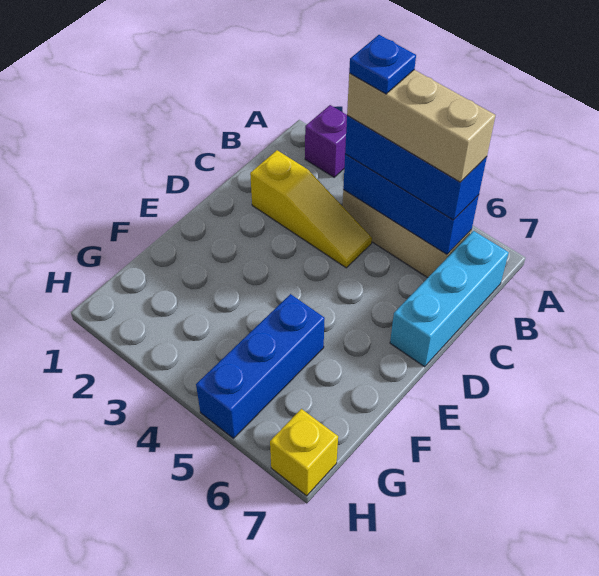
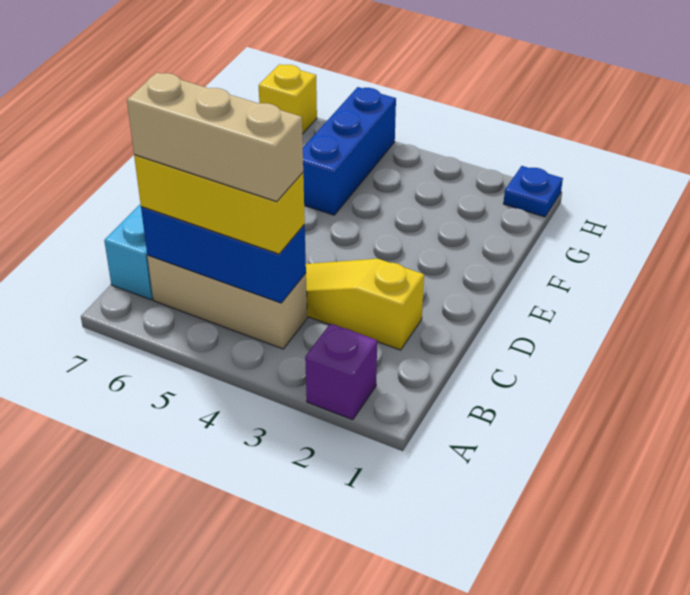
blue 1x3 brick [345,116,487,220] -> yellow 1x3 brick [134,155,305,254]
blue 1x1 plate [349,35,416,94] -> blue 1x1 plate moved to [503,166,563,217]

